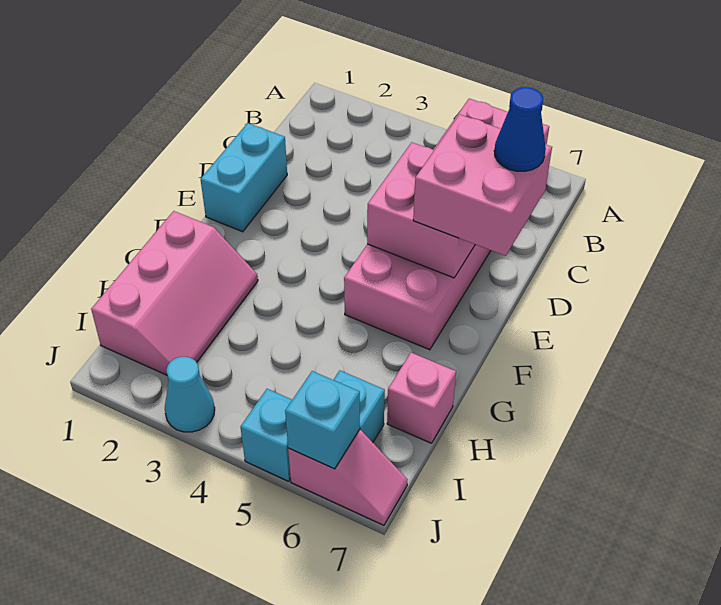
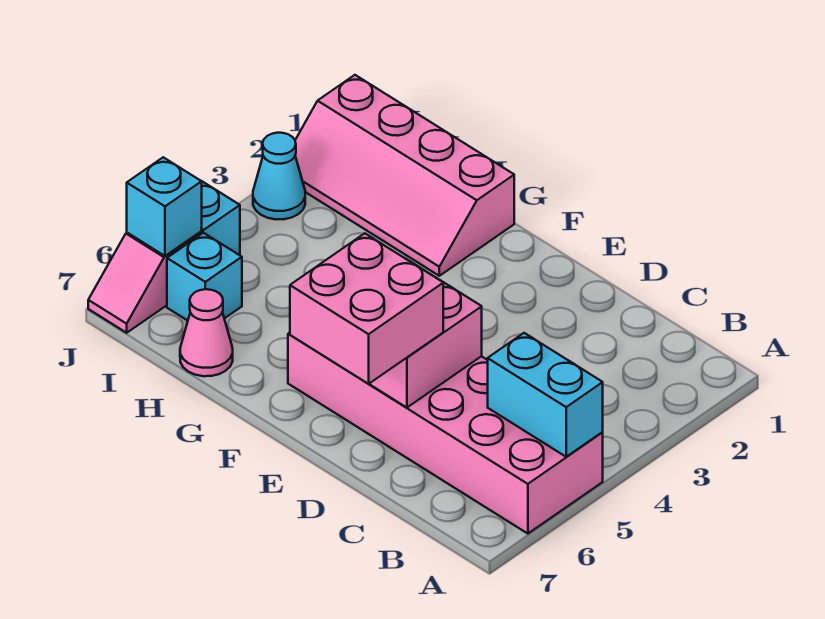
cyan 1x2 brick [201,123,287,232] -> cyan 1x2 brick moved to [488,333,603,457]
blue 1x1 cone [494,87,546,171] -> none
pink 2x3 slope [91,211,258,375] -> pink 2x4 slope [295,75,514,276]
pink 1x1 brick [387,353,456,443] -> pink 1x1 cone [180,289,233,376]

